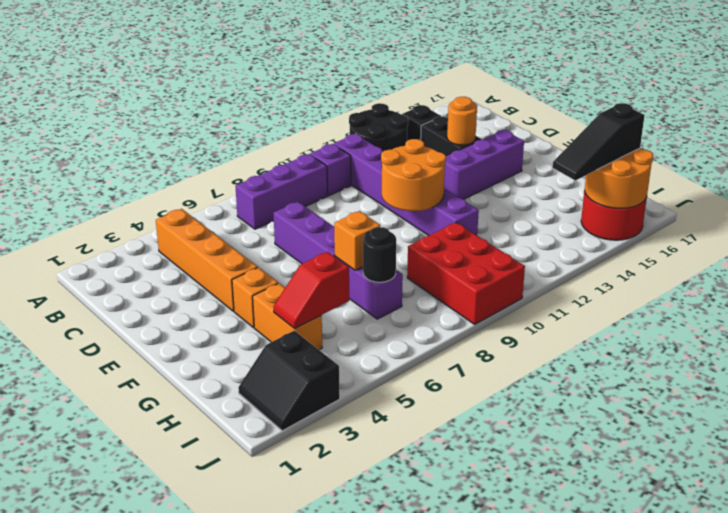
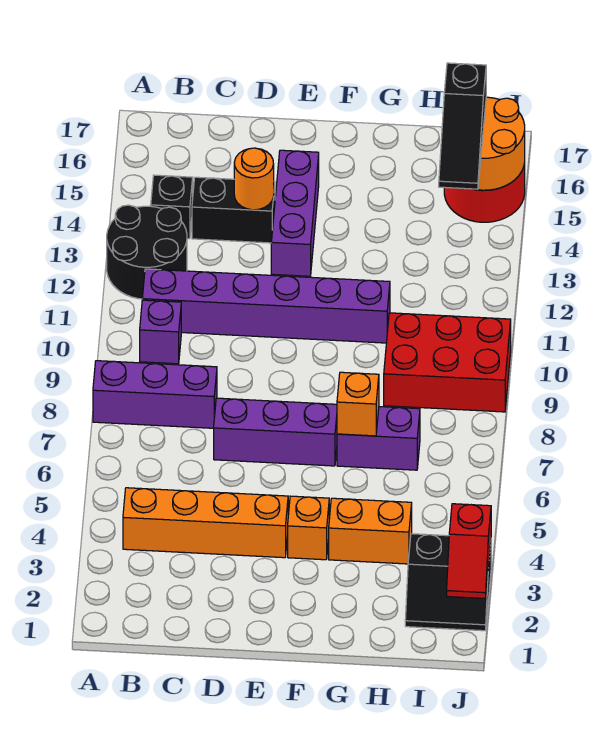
purple 1x3 brick [236,154,327,229] -> purple 1x3 brick turned to [93,361,217,428]
orange 2x2 round brick [381,139,446,211] -> none
red 1x2 slope [273,252,349,329] -> red 1x2 slope moved to [447,504,491,599]
black 1x1 round brick [363,227,396,282] -> none

